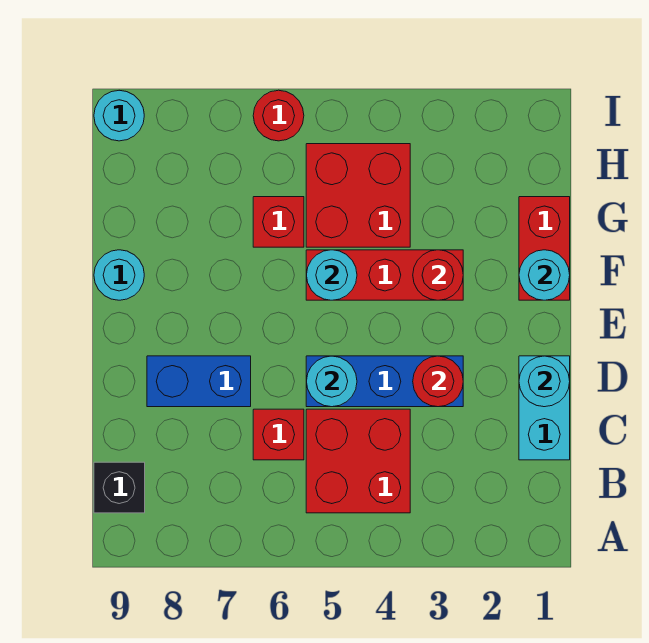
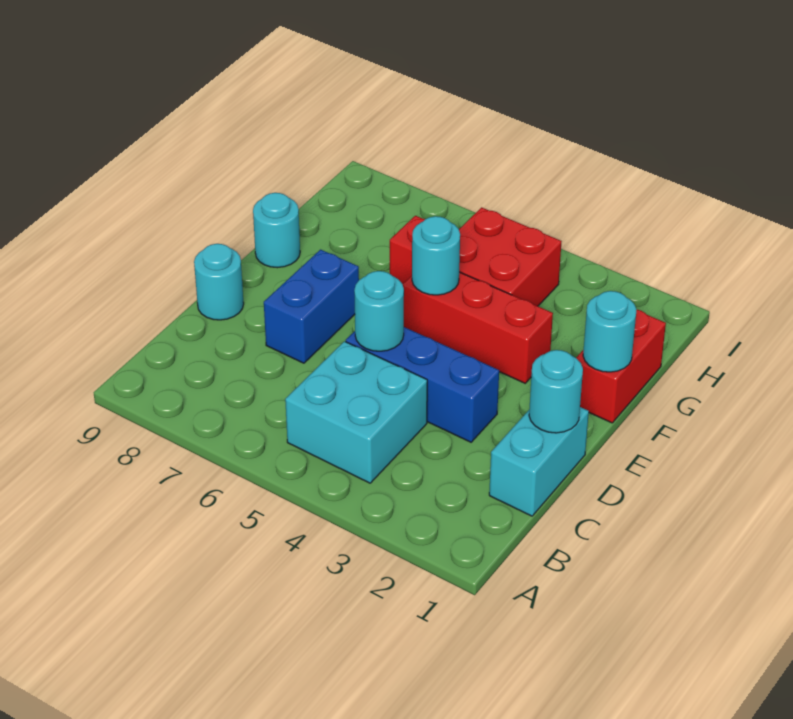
red 2x2 brick [306,409,410,513] -> cyan 2x2 brick [285,341,427,483]
black 1x1 brick [94,462,145,513] -> none
red 1x1 brick [253,409,304,460] -> none
red 1x1 round brick [413,356,463,407] -> none
blue 1x2 brick [147,356,251,407] -> blue 1x2 brick turned to [264,250,359,363]
red 1x1 round brick [413,250,463,300] -> none
red 1x1 round brick [253,90,304,141] -> none
cyan 1x1 round brick [94,90,144,141] -> cyan 1x1 round brick moved to [194,244,244,320]

